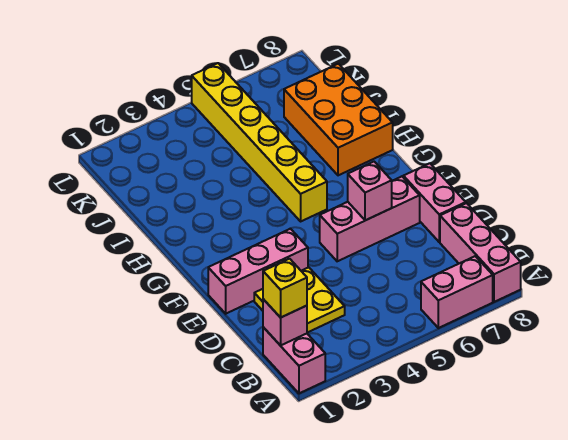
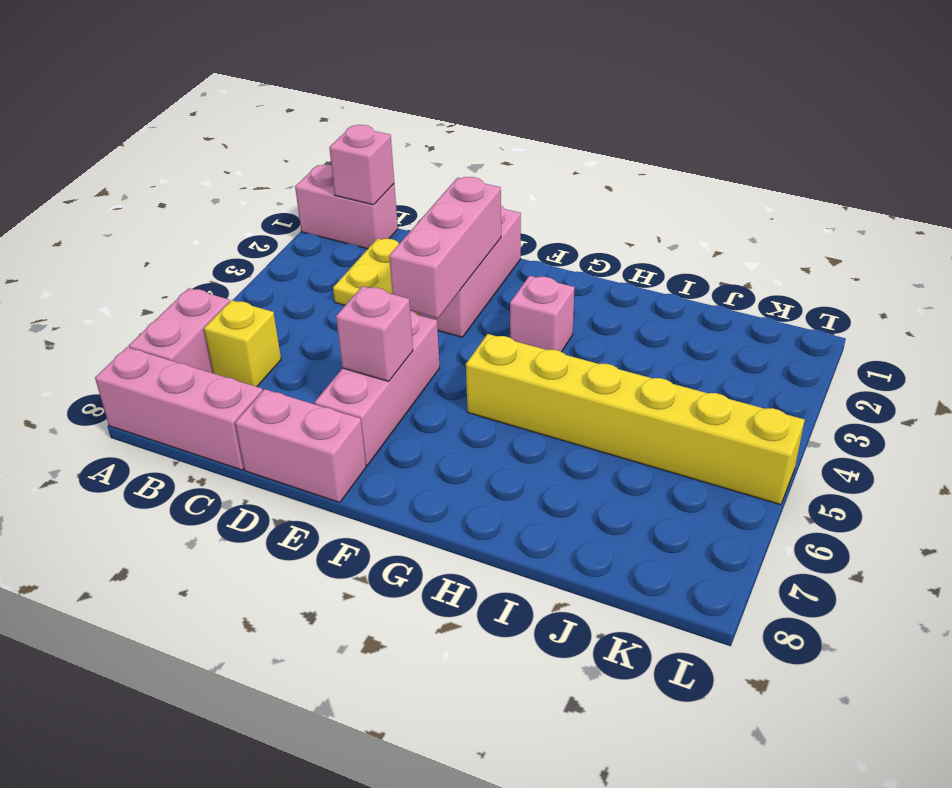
yellow 1x1 brick [263,259,307,318] -> yellow 1x1 brick moved to [204,300,281,387]
none -> pink 1x3 brick [389,177,501,318]
none -> pink 1x1 brick [510,276,574,352]
orange 2x3 brick [284,64,393,175] -> none

